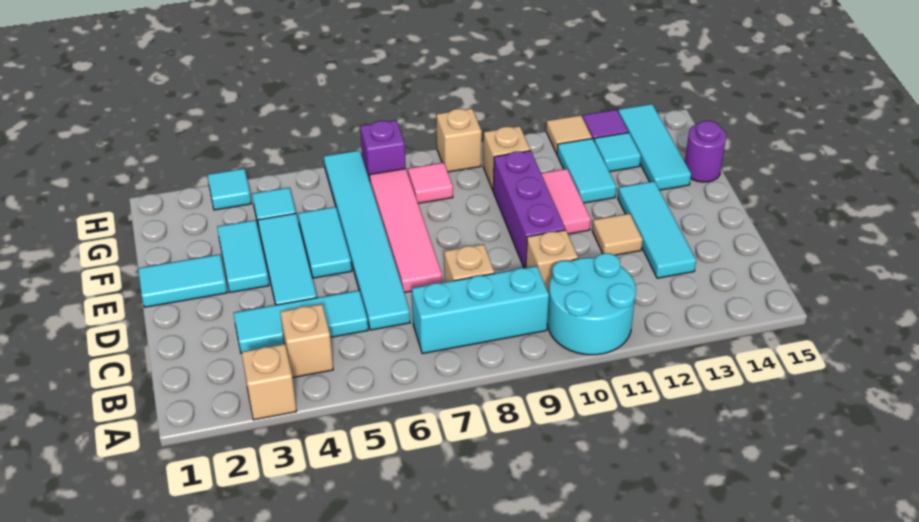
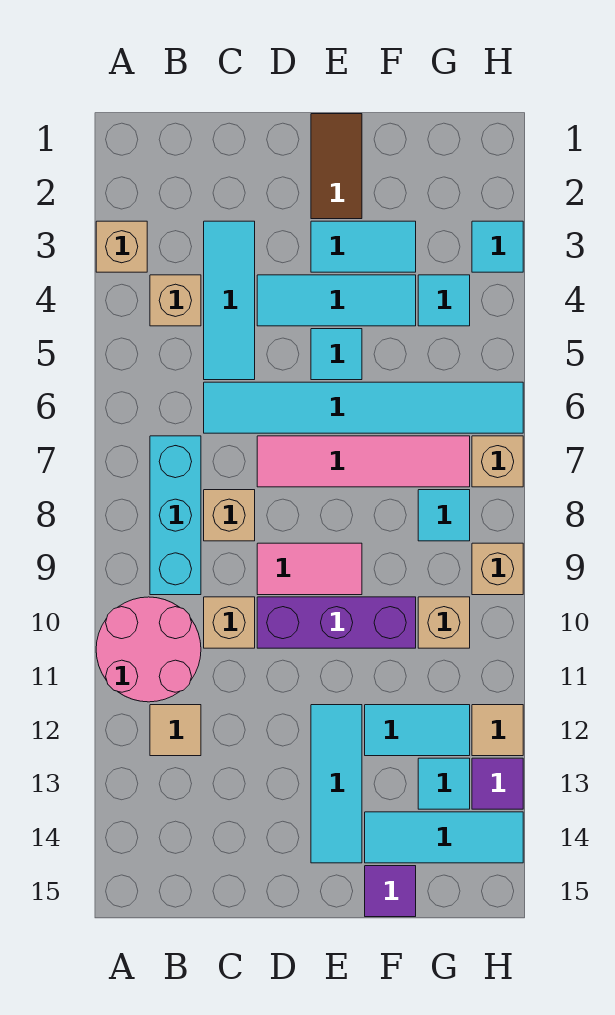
cyan 2x2 round brick [547,253,636,355] -> pink 2x2 round brick [96,597,201,702]
cyan 1x3 tile [618,181,696,278] -> cyan 1x3 tile turned to [311,705,362,863]
tan 1x1 tile [592,213,643,255] -> tan 1x1 tile moved to [150,705,201,756]
cyan 1x2 tile [138,254,227,307] -> brown 1x2 tile [311,114,362,219]
cyan 1x2 tile [298,207,352,278] -> cyan 1x1 tile [311,329,362,380]
pink 1x2 tile [541,169,591,234] -> pink 1x2 tile moved to [257,543,362,595]
purple 1x1 round brick [685,121,726,182] -> purple 1x1 tile [365,866,416,917]
pink 1x1 tile [408,162,453,203] -> cyan 1x1 tile [418,490,470,541]
purple 1x1 brick [360,120,406,180] -> tan 1x1 brick [472,436,523,487]

